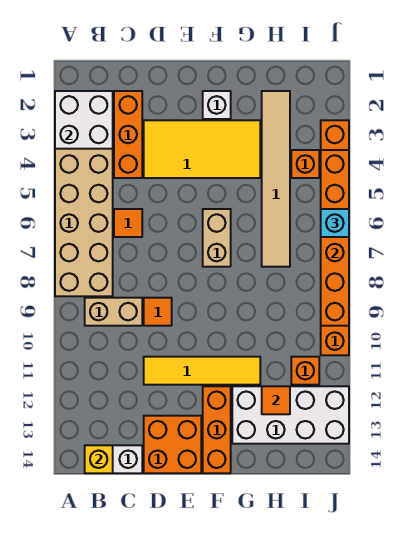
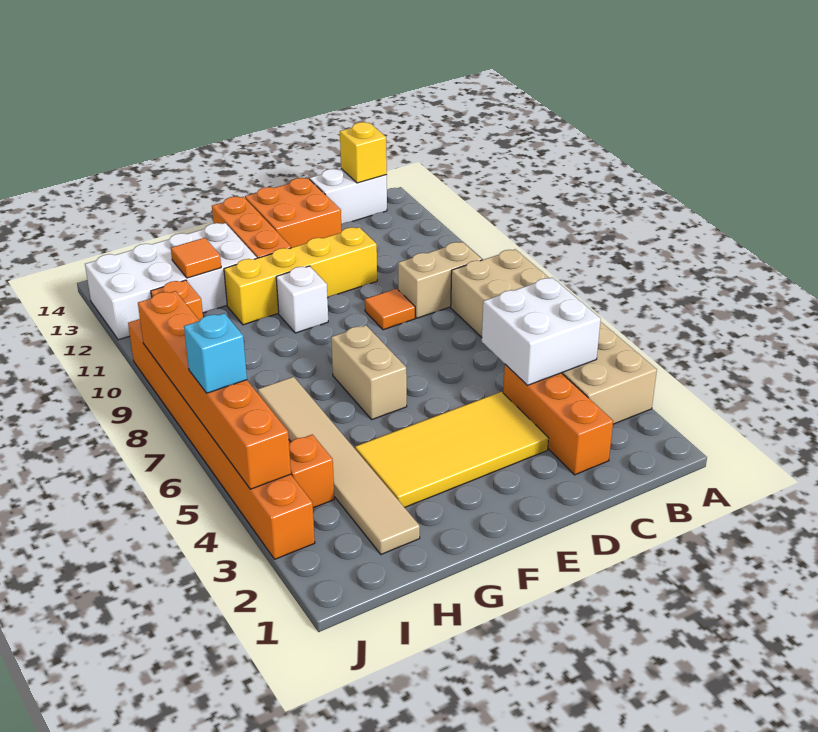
white 2x2 brick [55,91,113,149] -> white 2x2 brick moved to [482,278,601,385]
orange 1x1 tile [114,209,142,237] -> none
yellow 1x4 tile [144,357,260,385] -> yellow 1x4 brick [224,227,377,325]
white 1x1 brick [203,91,231,119] -> white 1x1 brick moved to [276,266,328,333]

